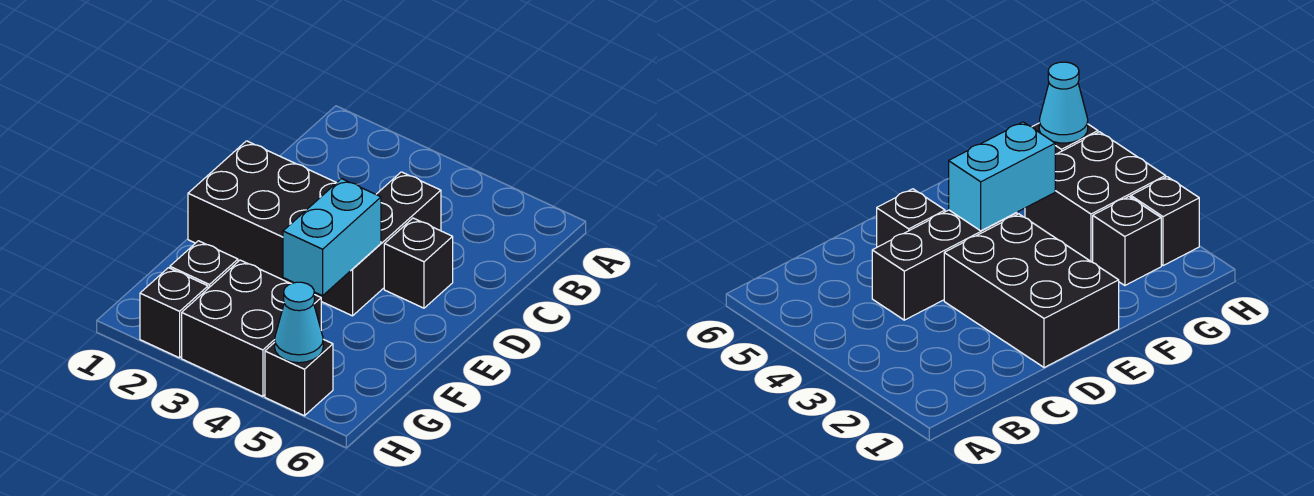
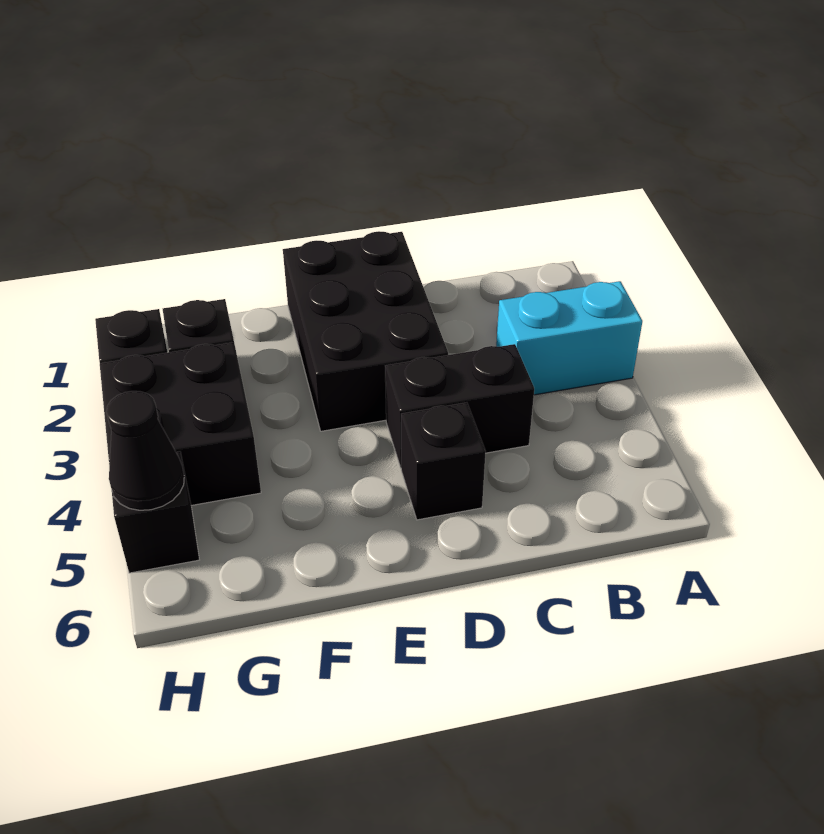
black 1x3 brick [314,172,441,316] -> black 1x2 brick [385,344,534,468]
cyan 1x2 brick [283,179,381,296] -> cyan 1x2 brick moved to [496,281,642,395]
cyan 1x1 cone [275,282,323,363] -> black 1x1 cone [106,391,184,510]

